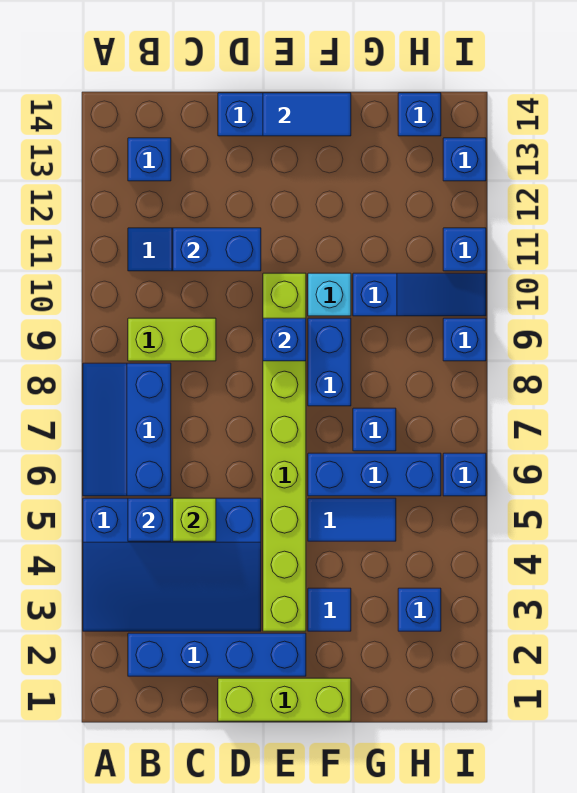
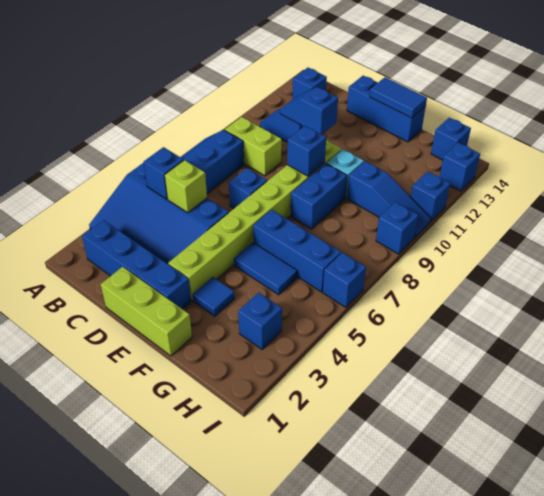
blue 1x2 brick [173,228,261,271] -> blue 1x2 slope [280,87,338,135]
blue 1x1 brick [353,408,396,451] -> blue 1x1 brick moved to [229,168,267,208]

